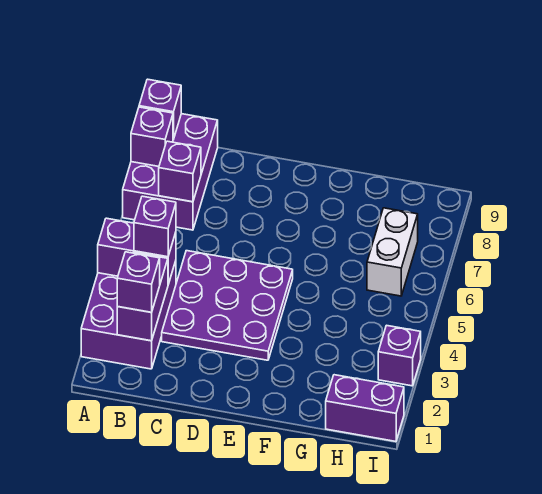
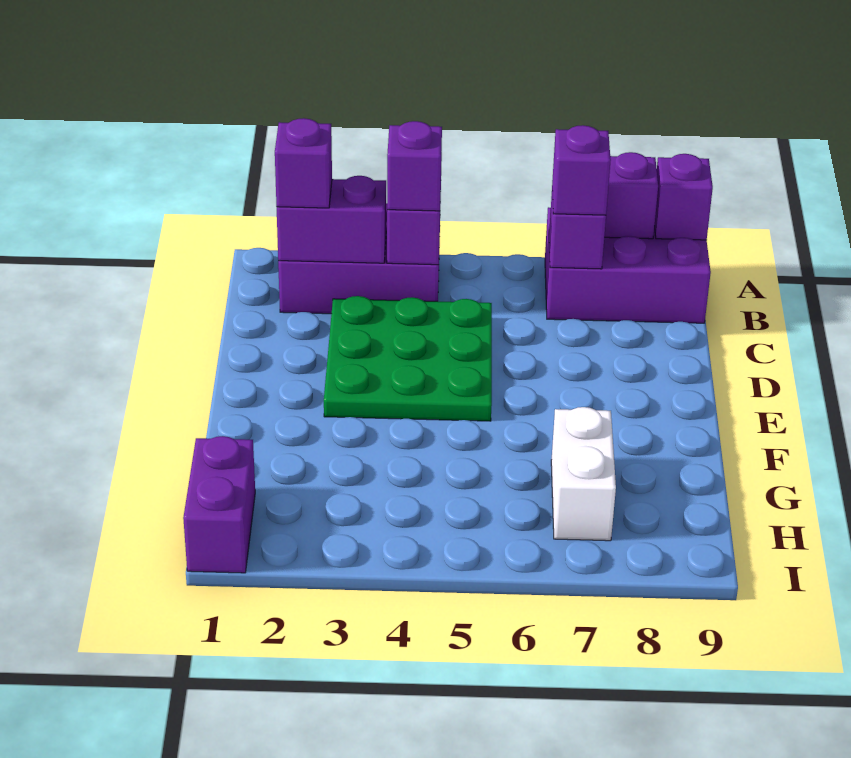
purple 3x3 plate [162,251,293,360] -> green 3x3 plate [324,296,492,421]
white 1x2 brick [367,208,418,296] -> white 1x2 brick turned to [551,407,616,541]
purple 1x1 brick [378,325,421,386] -> purple 1x1 brick moved to [552,125,611,215]

